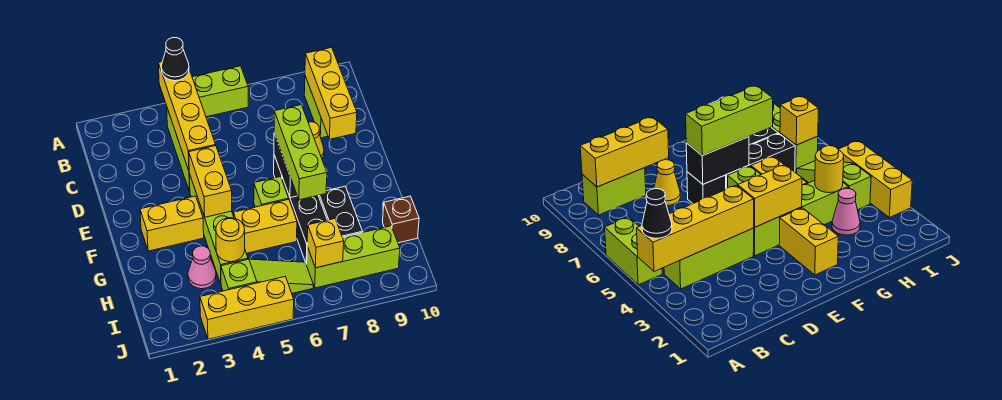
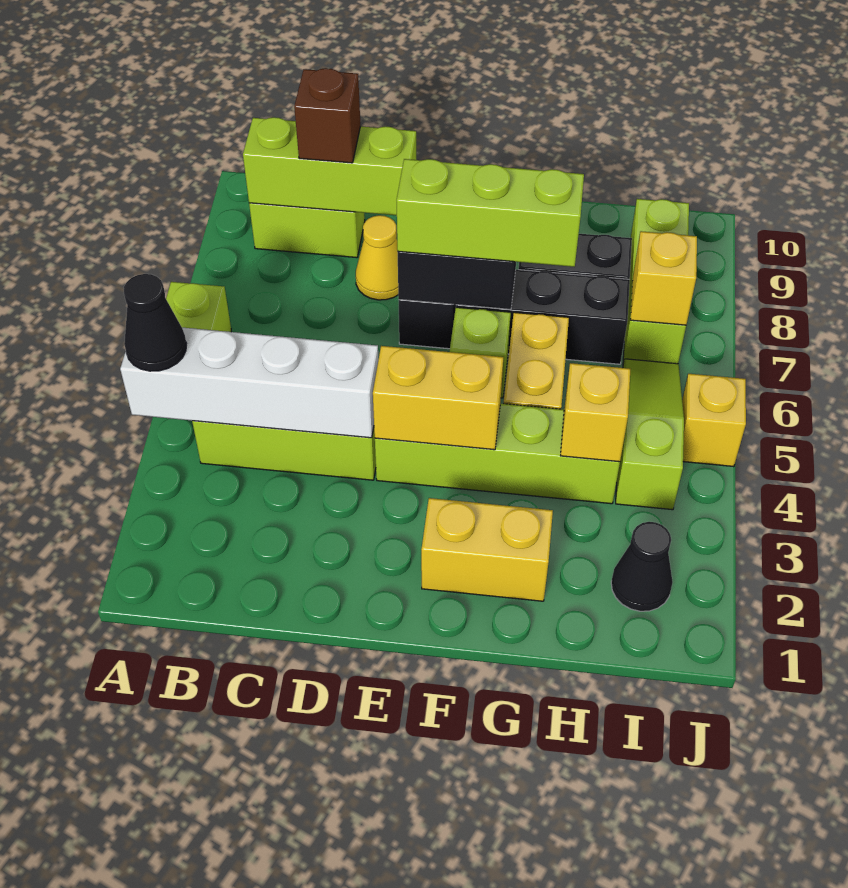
yellow 1x4 brick [158,62,216,170] -> white 1x4 brick [120,328,379,438]
yellow 1x3 brick [305,48,357,139] -> lime 1x3 brick [243,117,416,215]
yellow 1x2 brick [140,196,204,251] -> yellow 1x2 brick turned to [421,498,553,601]
pink 1x1 cone [188,246,216,289] -> none
yellow 1x1 round brick [216,218,245,262] -> yellow 1x1 brick [561,363,630,462]
brown 1x1 brick [383,196,419,243] -> brown 1x1 brick moved to [294,68,360,163]
none -> black 1x1 cone [611,522,673,611]
yellow 1x3 brick [200,277,294,339] -> yellow 1x1 brick [682,374,746,467]

